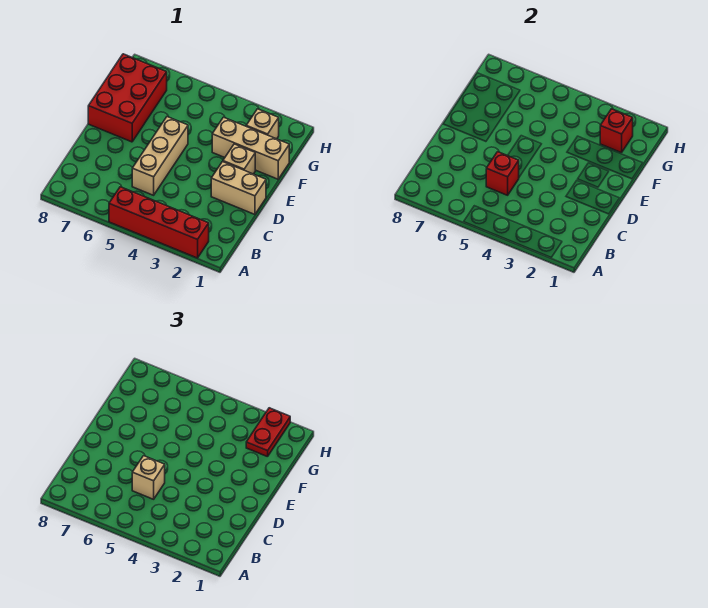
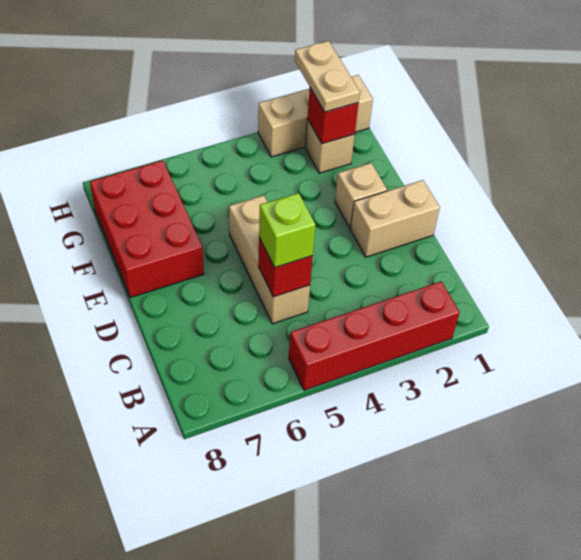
tan 1x1 brick [132,456,165,499] -> lime 1x1 brick [259,193,315,268]
tan 1x3 brick [212,117,289,179] -> tan 1x3 brick moved to [258,75,373,157]
red 1x2 plate [246,408,290,457] -> tan 1x2 plate [295,41,360,112]

